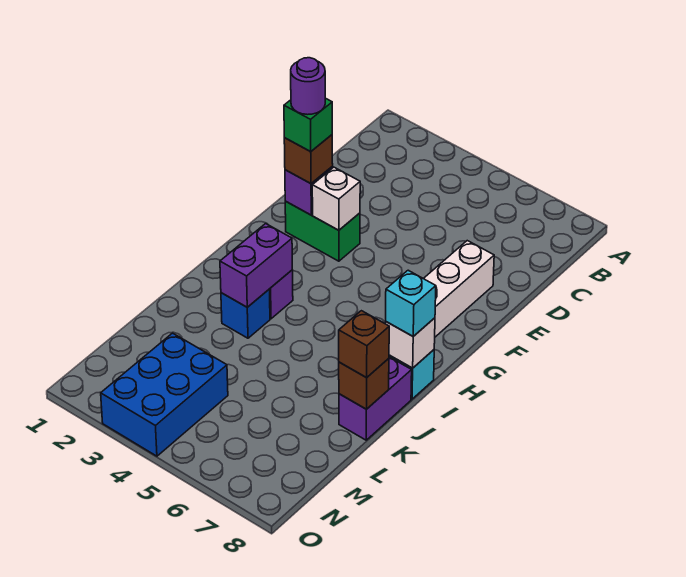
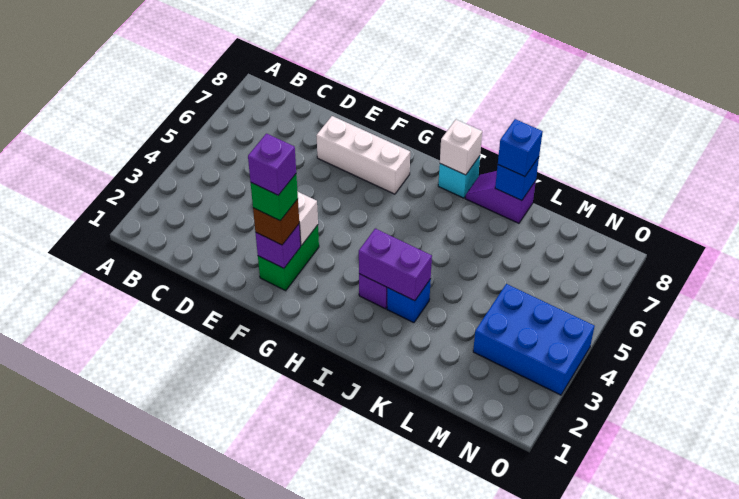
purple 1x1 round brick [291,58,325,115] -> purple 1x1 brick [248,134,296,195]
cyan 1x1 brick [386,270,436,336] -> none
purple 1x2 brick [339,357,412,440] -> purple 1x2 slope [465,171,536,223]
brown 1x1 brick [339,359,389,409] -> blue 1x1 brick [495,157,539,201]
brown 1x1 brick [339,311,389,378] -> blue 1x1 brick [498,119,543,177]

